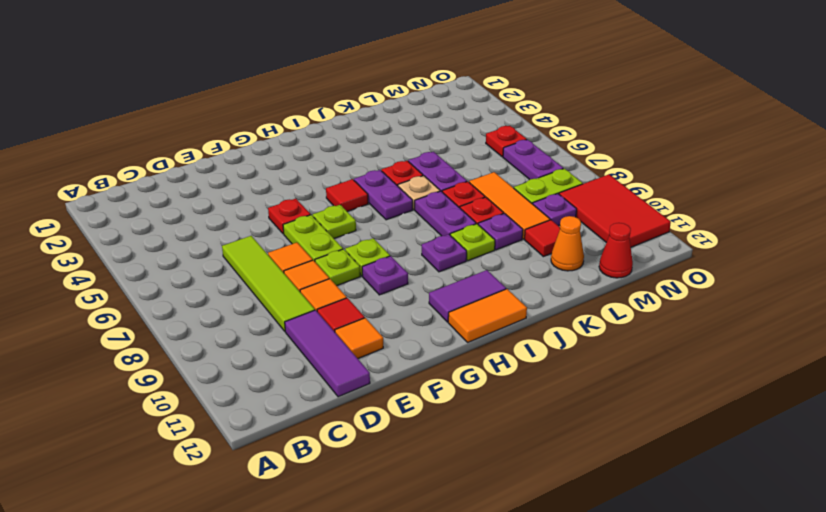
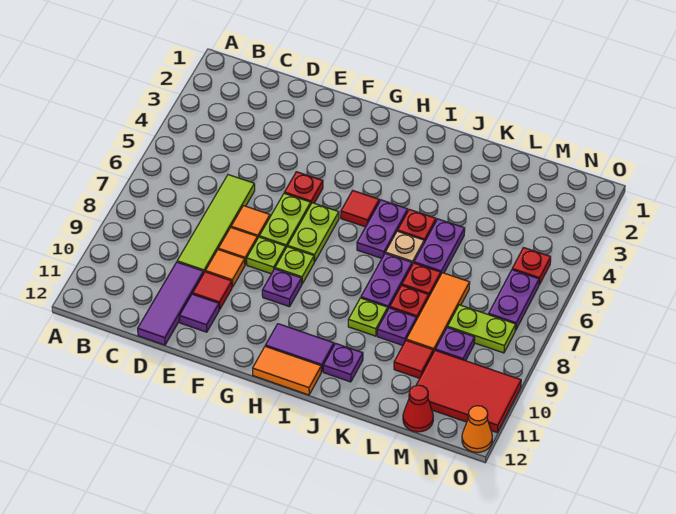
orange 1x1 tile [335,318,383,358] -> purple 1x1 tile [179,294,219,332]
lime 1x1 plate [313,205,356,238] -> lime 1x2 plate [288,203,339,262]
purple 1x1 plate [422,234,467,272] -> purple 1x1 plate moved to [323,343,363,382]
orange 1x1 cone [551,216,584,271] -> orange 1x1 cone moved to [462,406,492,452]
red 2x3 tile [559,174,671,247] -> red 2x3 tile turned to [416,350,521,432]

